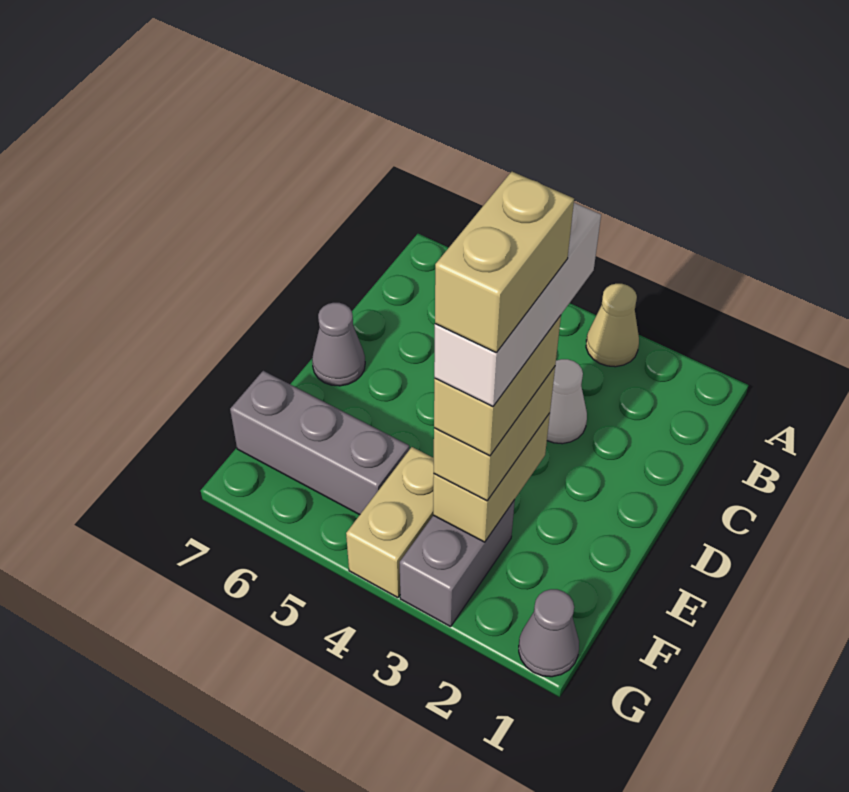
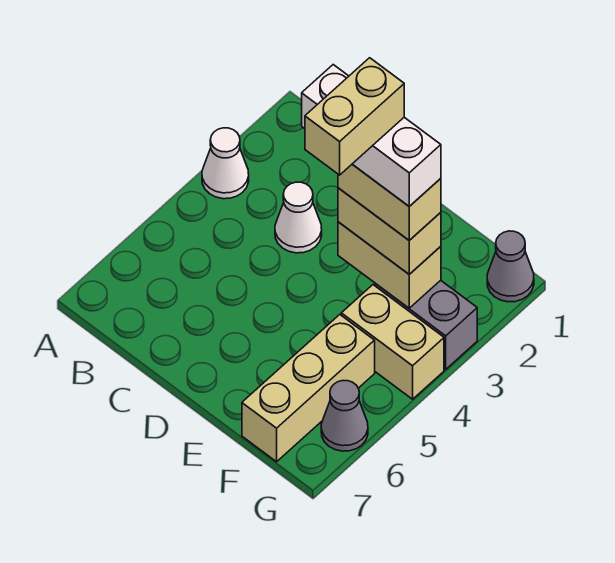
tan 1x1 cone [586,284,639,367] -> white 1x1 cone [202,128,249,199]
grey 1x1 cone [312,303,365,386] -> grey 1x1 cone moved to [321,381,368,451]
tan 1x2 brick [435,172,574,352] -> tan 1x2 brick turned to [305,58,404,175]
grey 1x3 brick [230,371,409,515] -> tan 1x3 brick [242,315,375,462]

